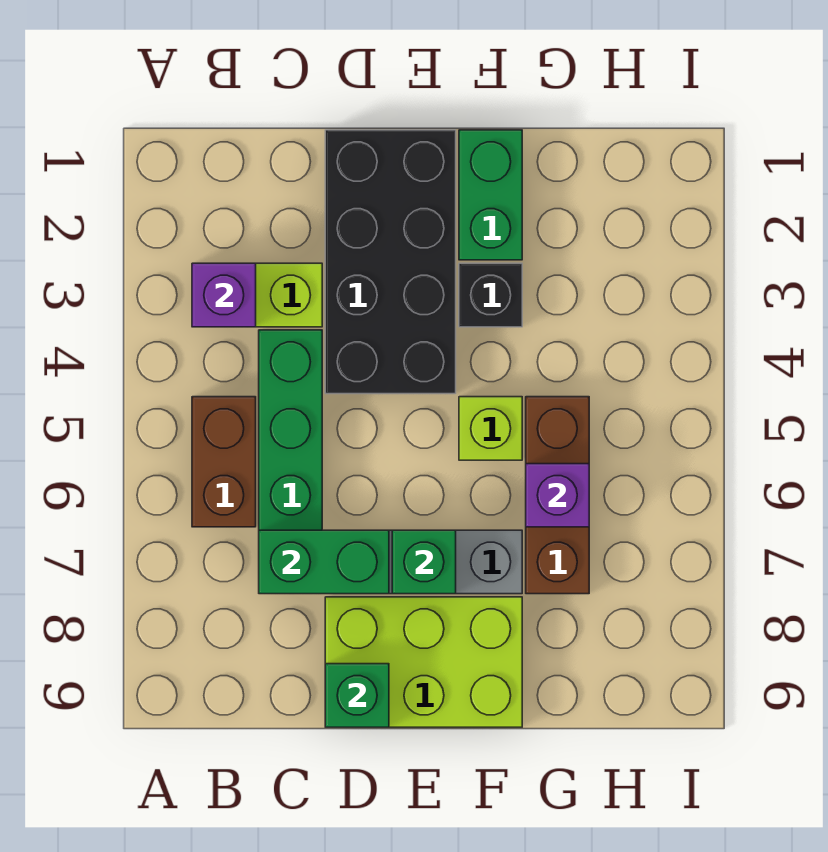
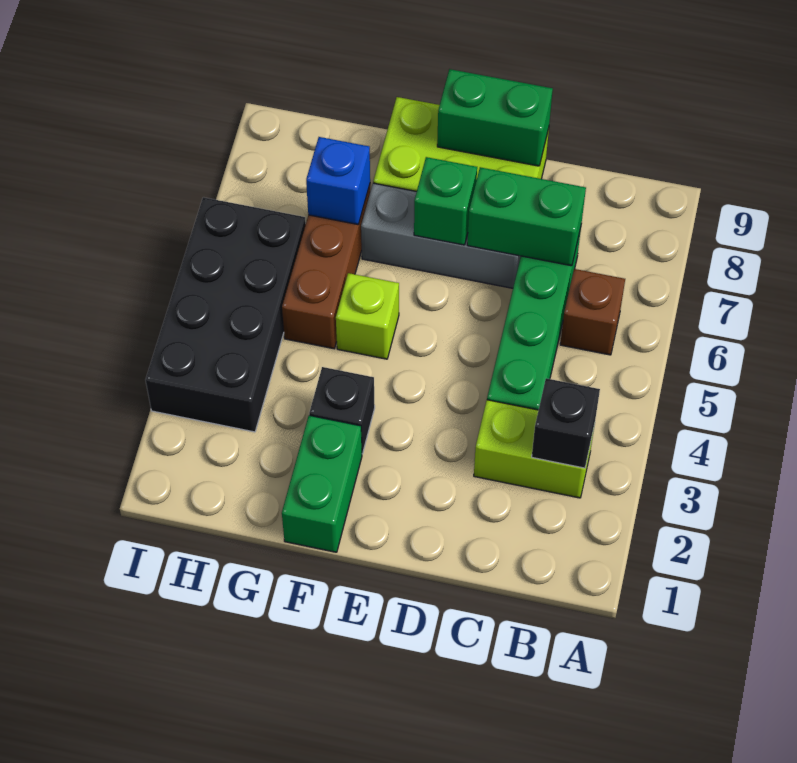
purple 1x1 brick [192,263,256,327] -> black 1x1 brick [532,378,600,468]
brown 1x2 brick [192,397,256,527] -> brown 1x1 brick [560,269,625,355]
black 2x4 brick [325,130,456,394] -> black 2x4 brick moved to [146,197,306,432]
green 1x1 brick [325,664,389,727] -> green 1x2 brick [437,69,553,166]
purple 1x1 brick [526,464,589,527] -> none
none -> blue 1x1 brick [306,137,370,225]

